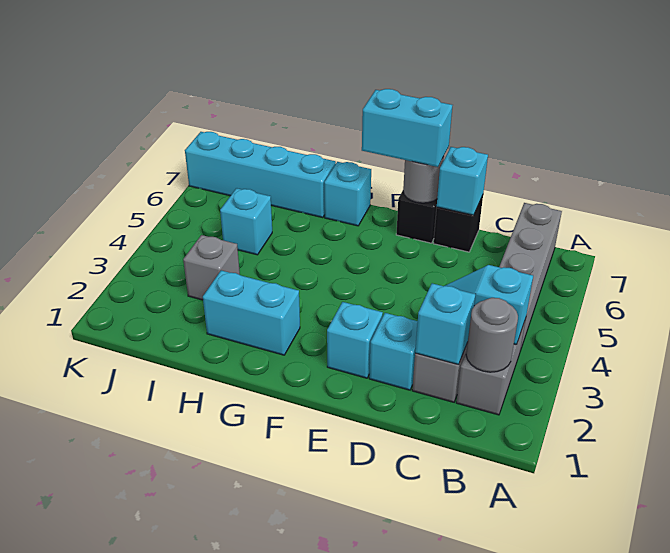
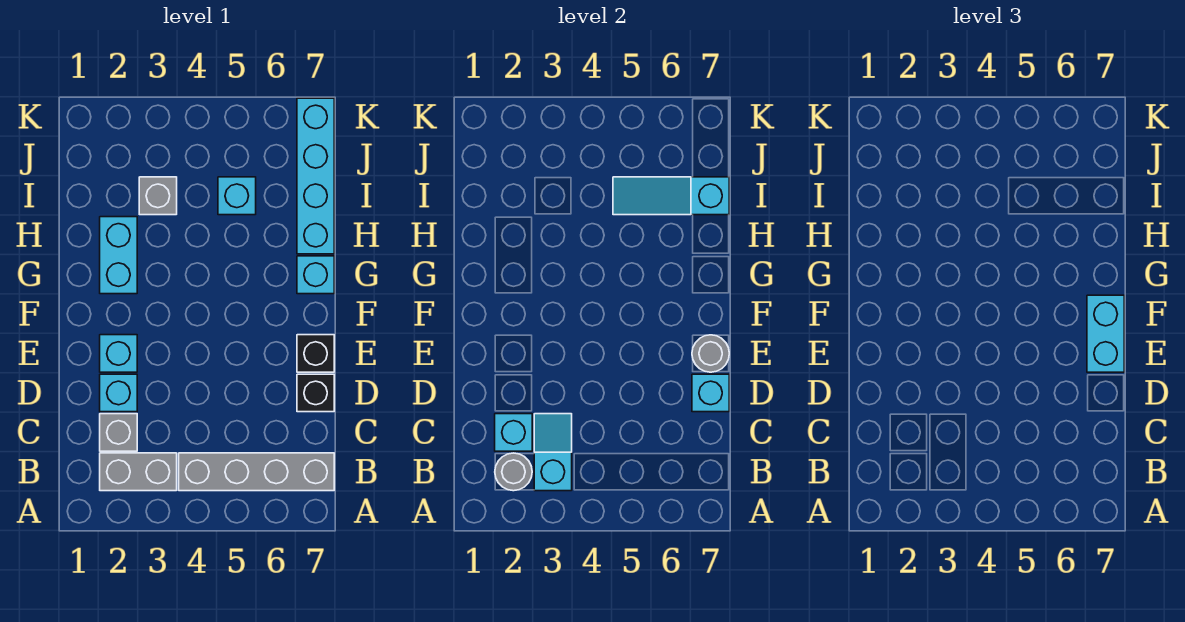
none -> cyan 1x3 slope [613,177,729,215]

